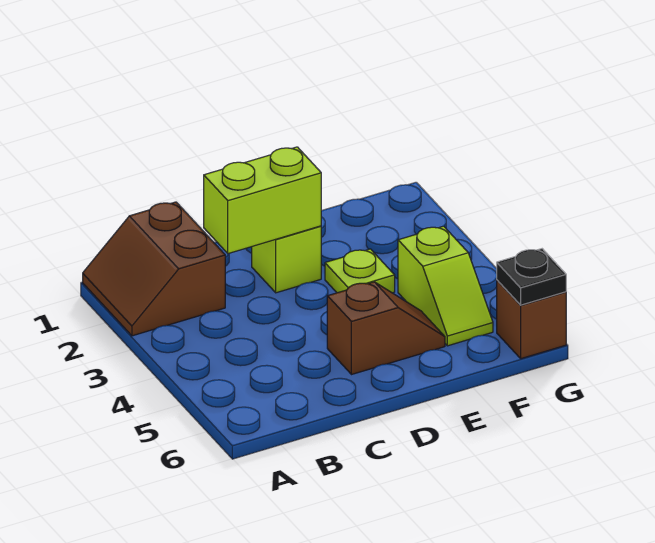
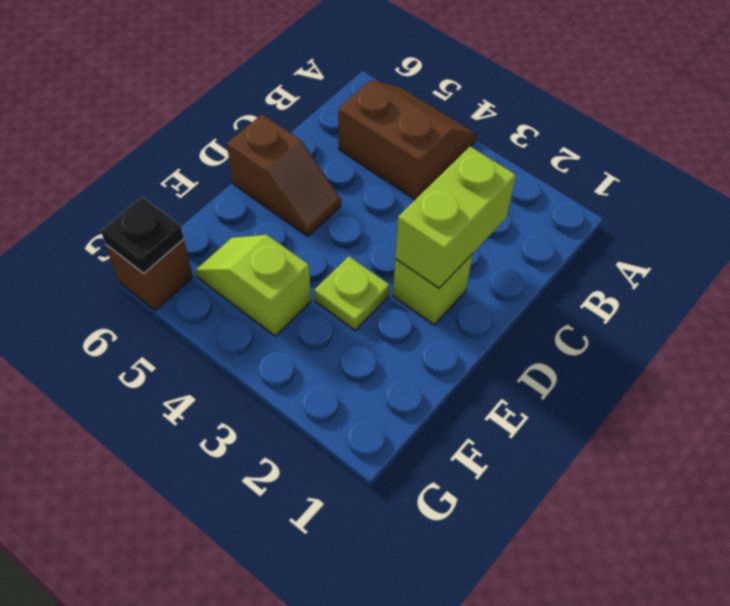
brown 2x2 slope [83,202,225,336] -> brown 2x2 slope moved to [338,80,477,200]
brown 1x2 slope [327,282,445,375] -> brown 1x2 slope turned to [227,114,341,236]

